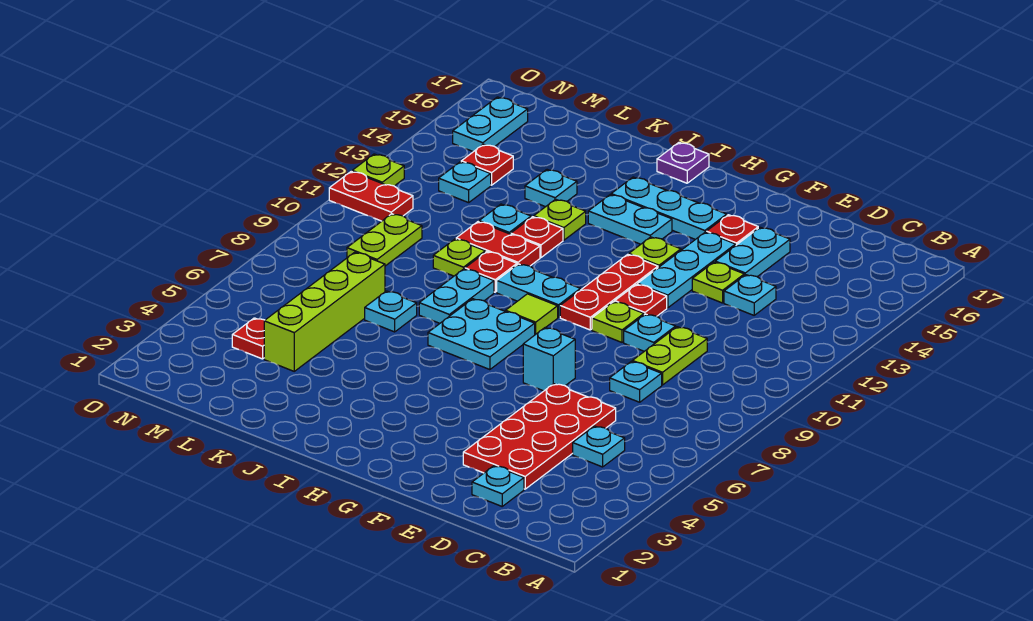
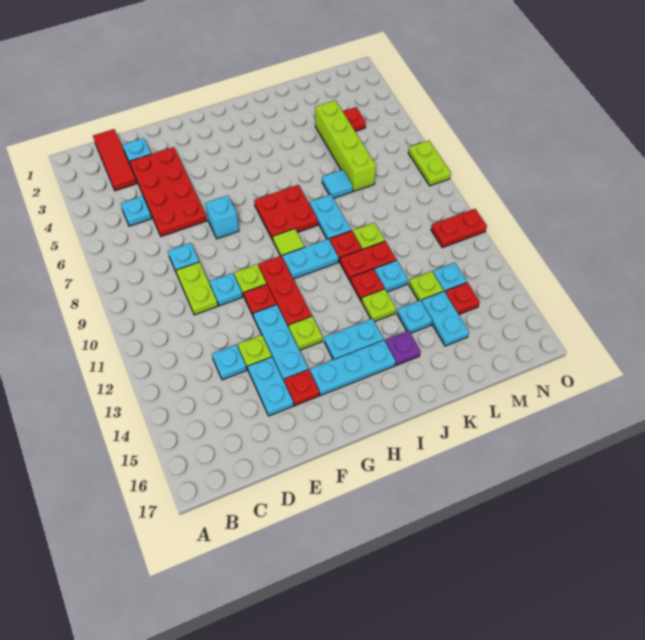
none -> red 1x3 tile [93,129,137,191]
cyan 2x2 plate [428,299,535,370] -> red 2x2 plate [254,185,318,240]
purple 1x1 plate [657,143,709,183] -> purple 1x1 plate moved to [385,331,421,365]
cyan 1x1 plate [365,291,417,332] -> cyan 1x1 tile [322,170,353,199]
lime 1x2 plate [347,214,422,266] -> lime 1x2 plate moved to [408,141,451,186]
cyan 1x2 plate [453,97,528,152] -> cyan 1x2 plate moved to [421,291,469,346]
lime 1x1 plate [352,154,404,186] -> lime 1x1 plate moved to [409,271,443,301]

